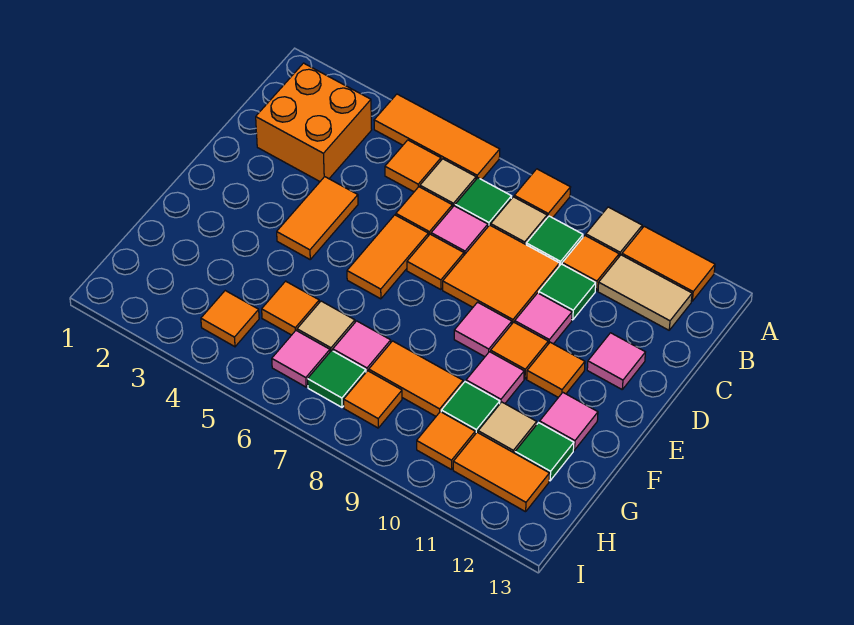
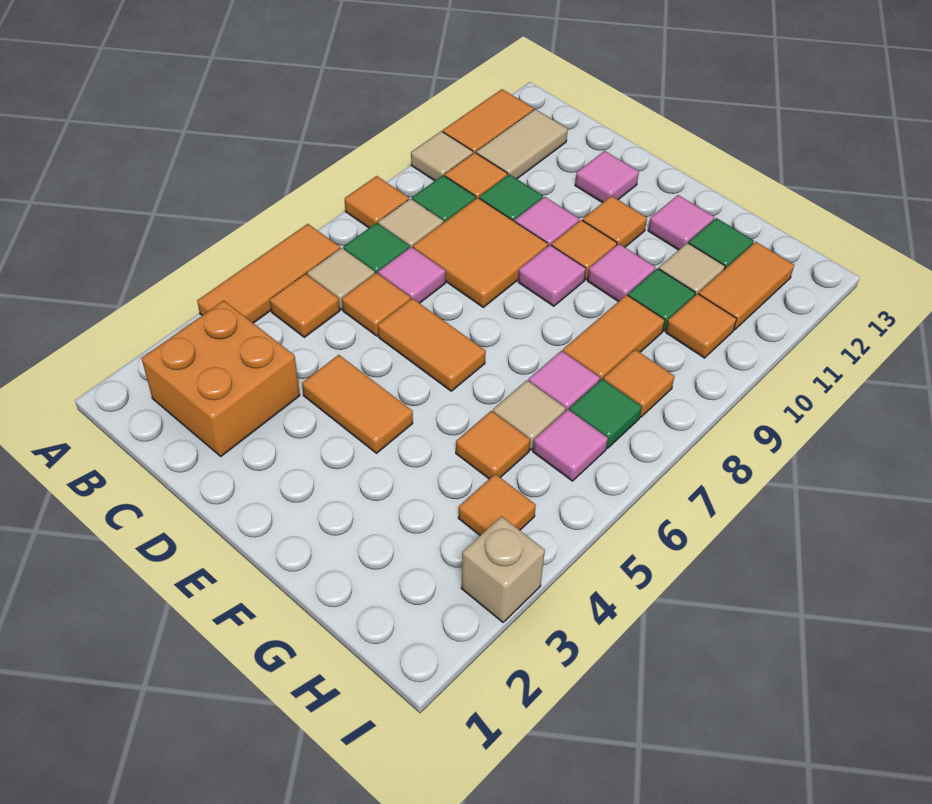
orange 1x1 tile [407,234,464,290] -> none
none -> tan 1x1 brick [461,516,545,622]

